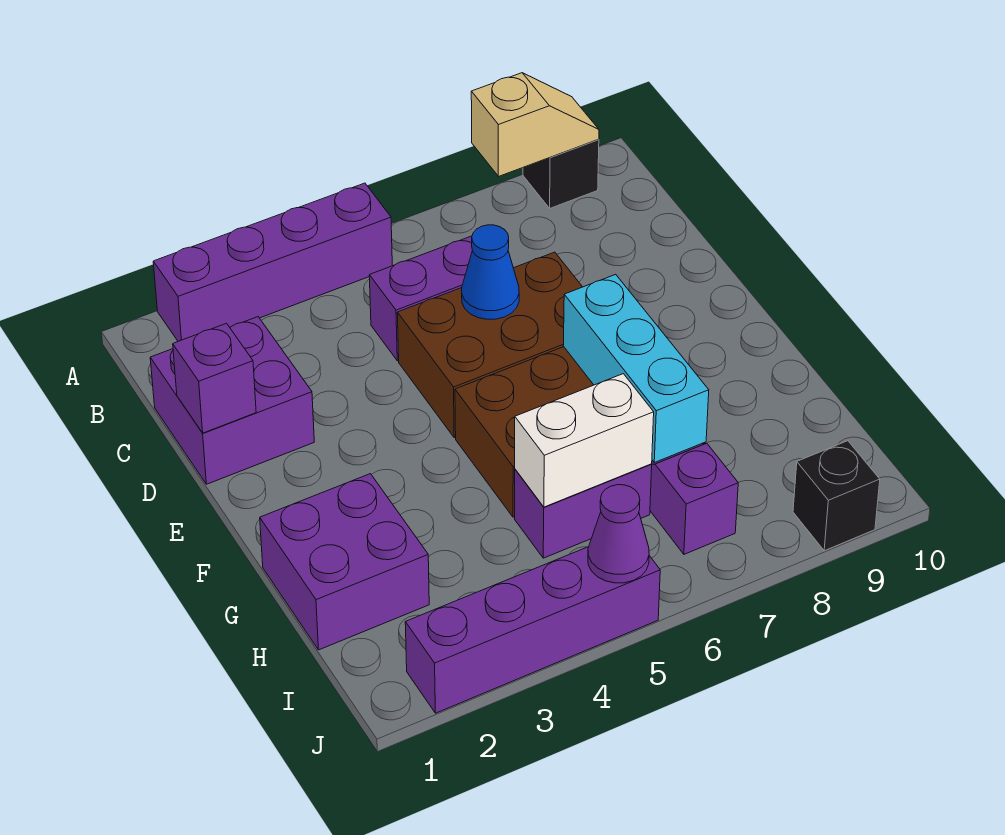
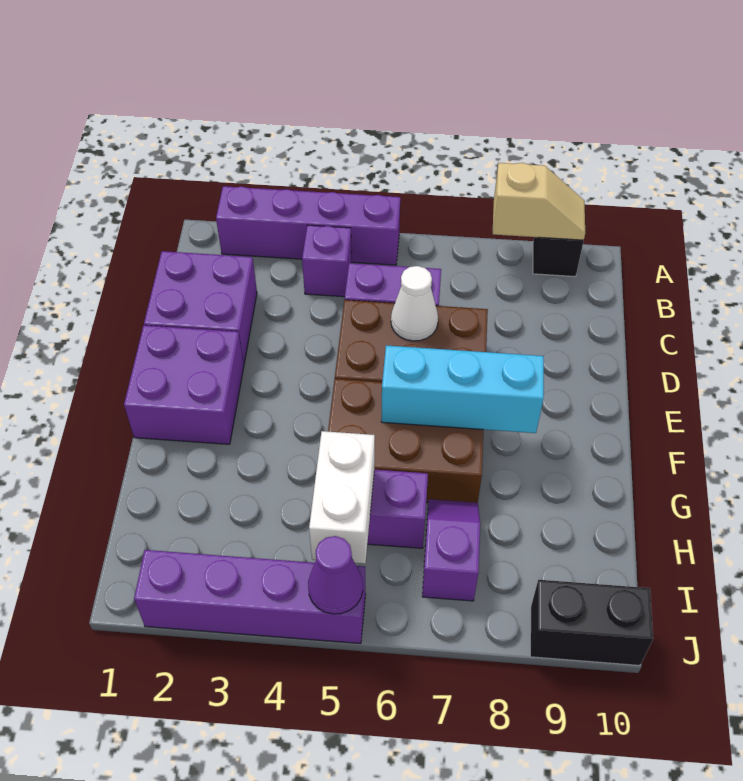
purple 1x1 brick [173,323,256,433] -> purple 1x1 brick moved to [302,225,352,297]
blue 1x1 cone [462,225,519,319] -> white 1x1 cone [391,266,438,341]
cyan 1x3 brick [563,274,709,463] -> cyan 1x3 brick turned to [381,345,544,433]
purple 2x2 brick [260,474,429,650] -> purple 2x2 brick moved to [124,325,244,444]
white 1x2 brick [515,374,654,507] -> white 1x2 brick turned to [309,431,375,564]
black 1x1 brick [793,441,880,551] -> black 1x2 brick [530,580,653,665]

